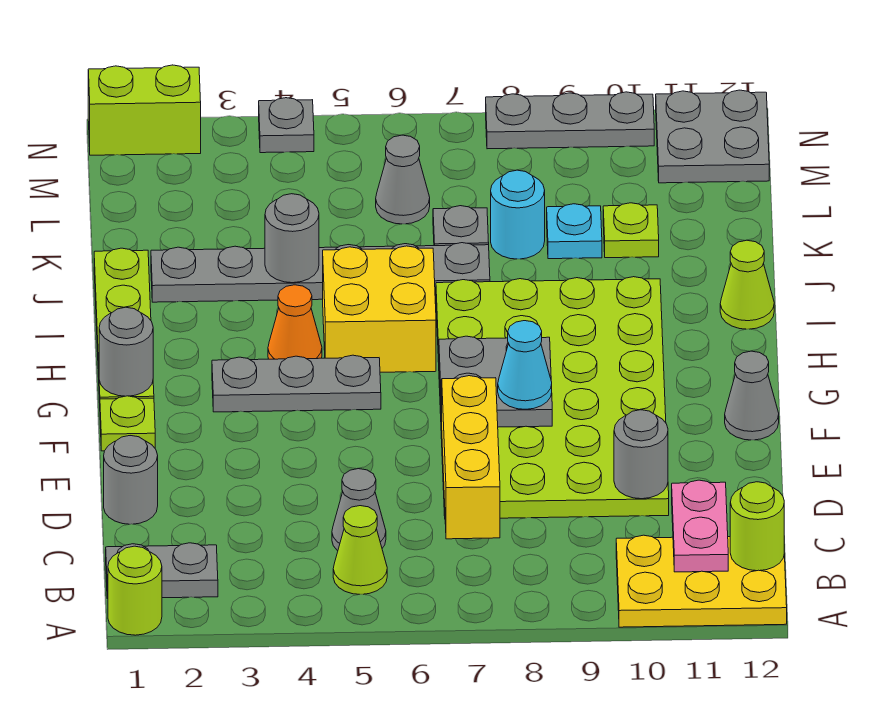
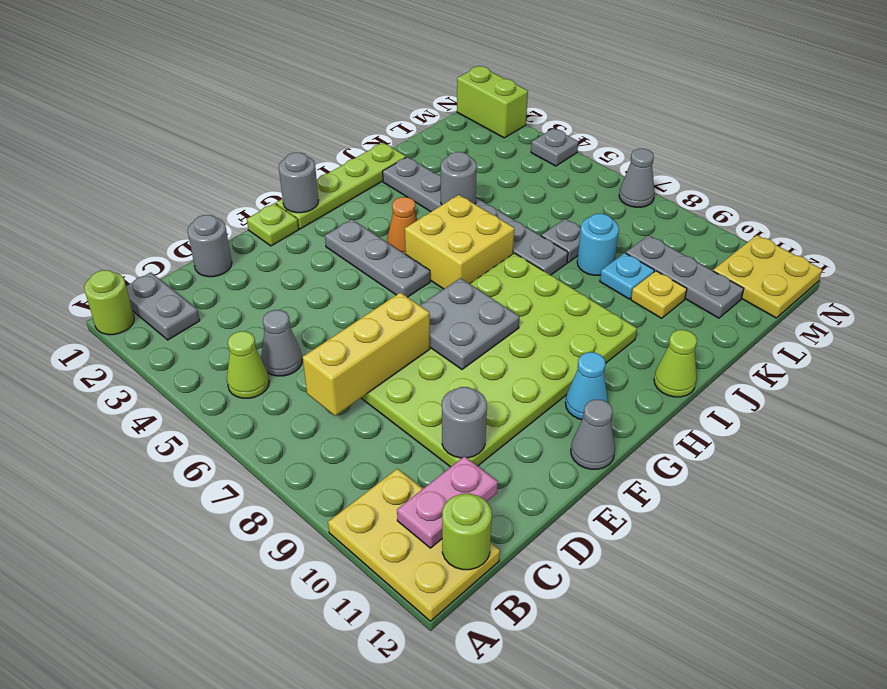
cyan 1x1 cone [498,321,552,409] -> cyan 1x1 cone moved to [566,352,608,420]
lime 1x1 plate [603,203,659,258] -> yellow 1x1 plate [631,271,687,318]
grey 1x1 cone [376,135,430,224] -> grey 1x1 cone moved to [619,149,655,207]
grey 2x2 plate [656,90,769,183] -> yellow 2x2 plate [713,235,822,318]
grey 1x3 plate [486,92,654,149] -> grey 1x3 plate moved to [626,235,744,318]

